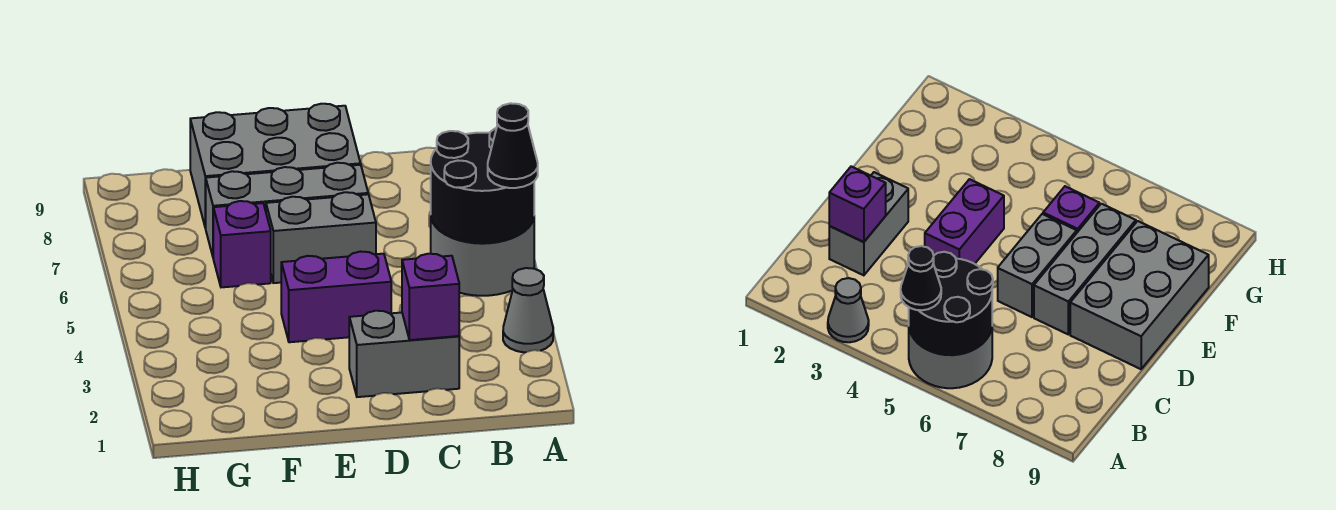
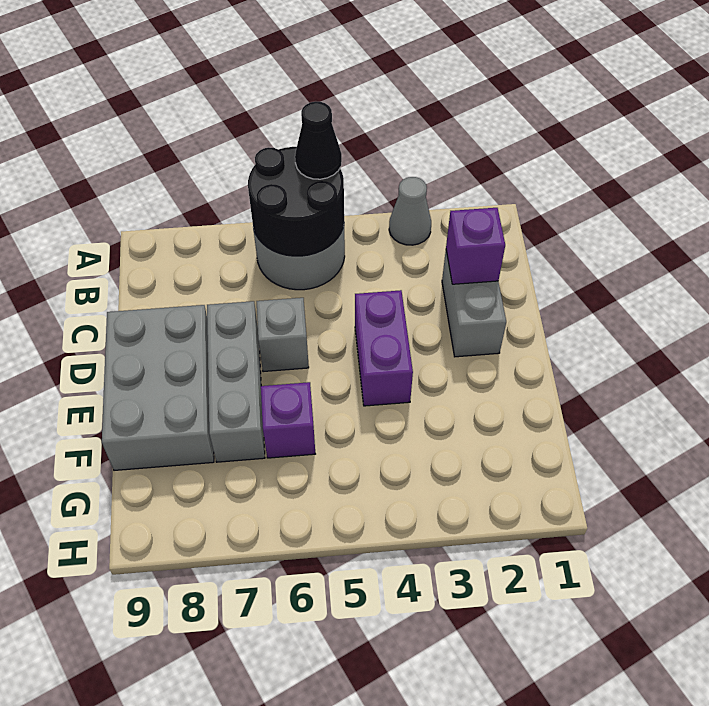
grey 1x2 brick [266,192,376,283] -> grey 1x1 brick [257,298,309,372]

